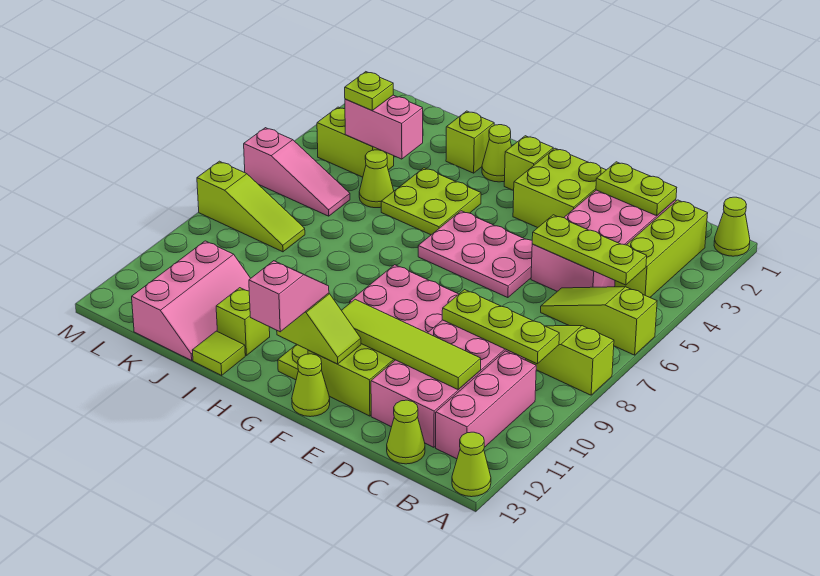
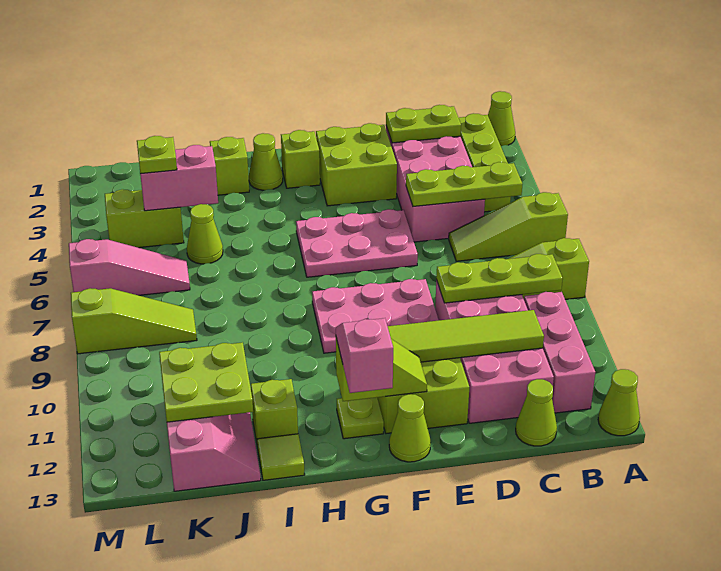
lime 2x2 plate [381,168,481,235] -> lime 2x2 plate moved to [159,342,253,422]

